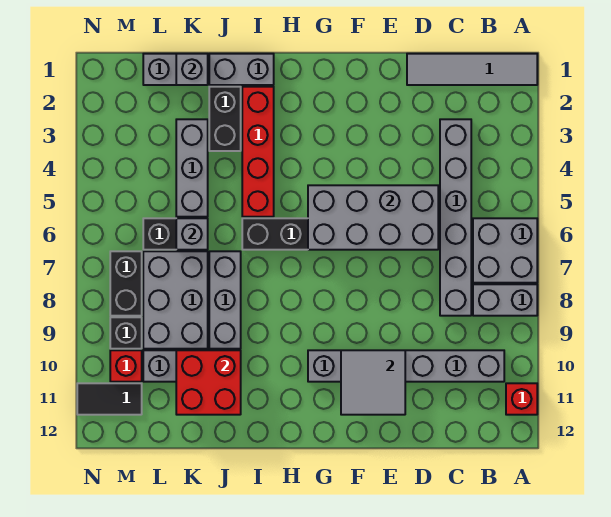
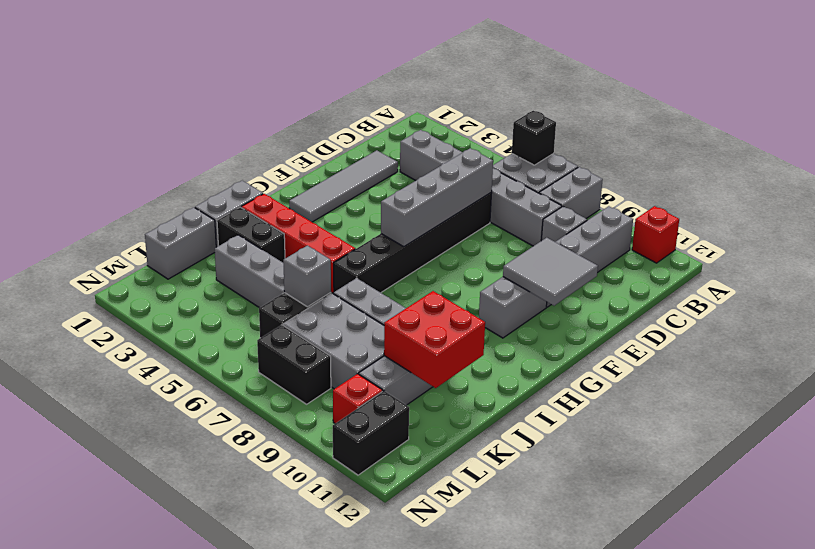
grey 1x4 tile [407,54,537,85] -> grey 1x4 tile moved to [289,150,398,222]
grey 2x4 brick [308,185,438,250] -> grey 1x4 brick [381,148,493,247]
grey 1x1 brick [176,54,208,85] -> grey 1x1 brick moved to [541,207,587,242]
black 1x1 brick [110,317,142,349] -> black 1x1 brick moved to [512,111,556,165]
black 1x2 tile [77,383,142,415] -> black 1x2 brick [333,391,409,475]

